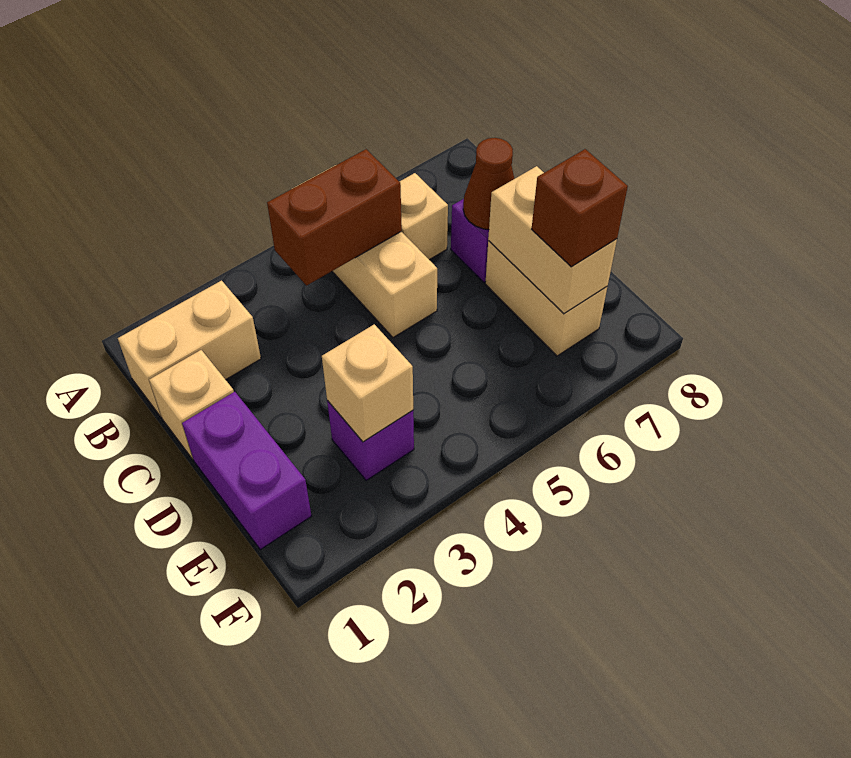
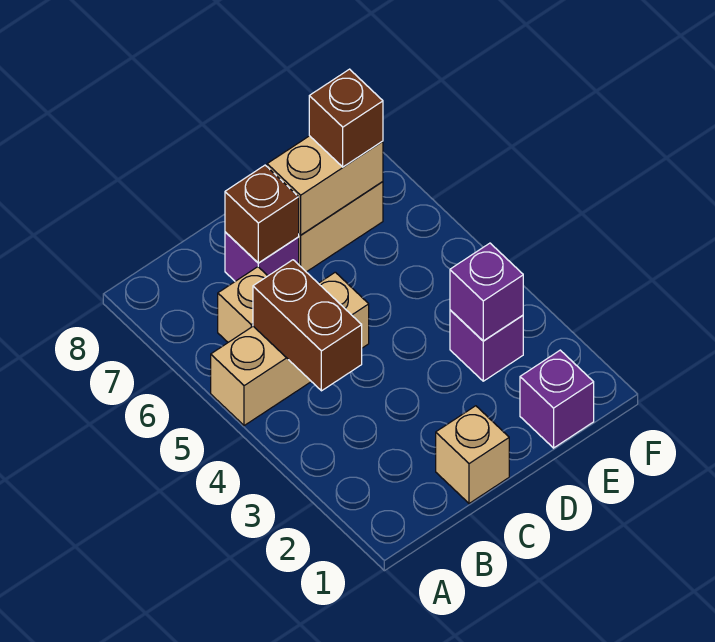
tan 1x2 brick [118,281,261,418] -> none
brown 1x1 cone [463,138,514,230] -> brown 1x1 brick [225,165,299,263]
purple 1x2 brick [182,392,311,550] -> purple 1x1 brick [520,350,594,448]
tan 1x1 brick [322,324,413,442] -> purple 1x1 brick [450,243,523,341]

